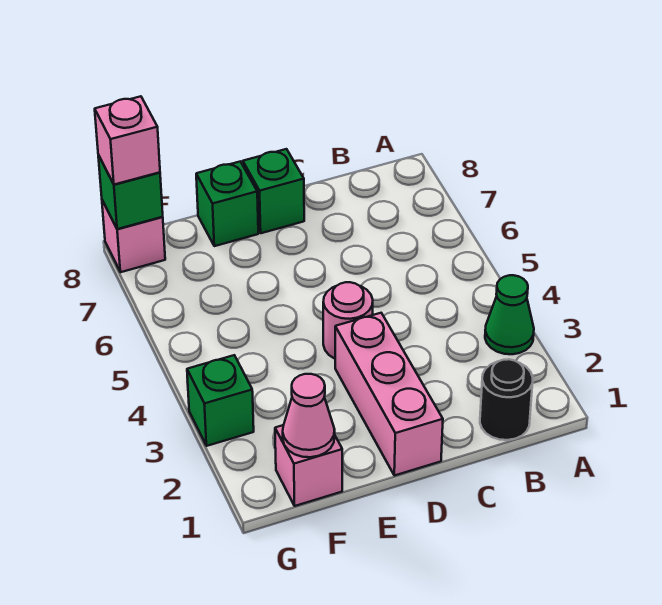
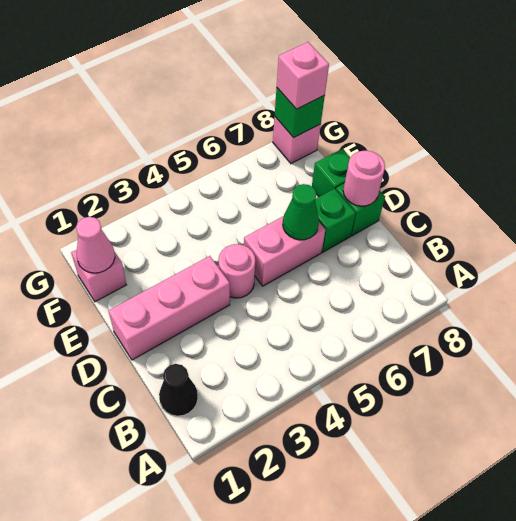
green 1x1 cone [485,275,534,354] -> green 1x1 cone moved to [283,184,319,240]
black 1x1 round brick [480,359,533,440] -> black 1x1 cone [159,364,198,416]
none -> pink 1x2 brick [244,216,326,286]
none -> pink 1x1 round brick [343,151,385,206]
green 1x1 brick [187,355,254,446] -> green 1x1 brick moved to [315,189,356,252]

